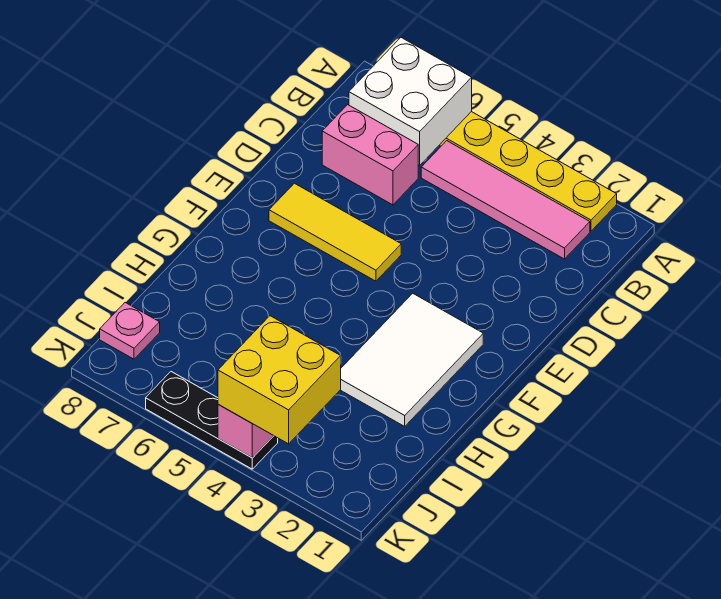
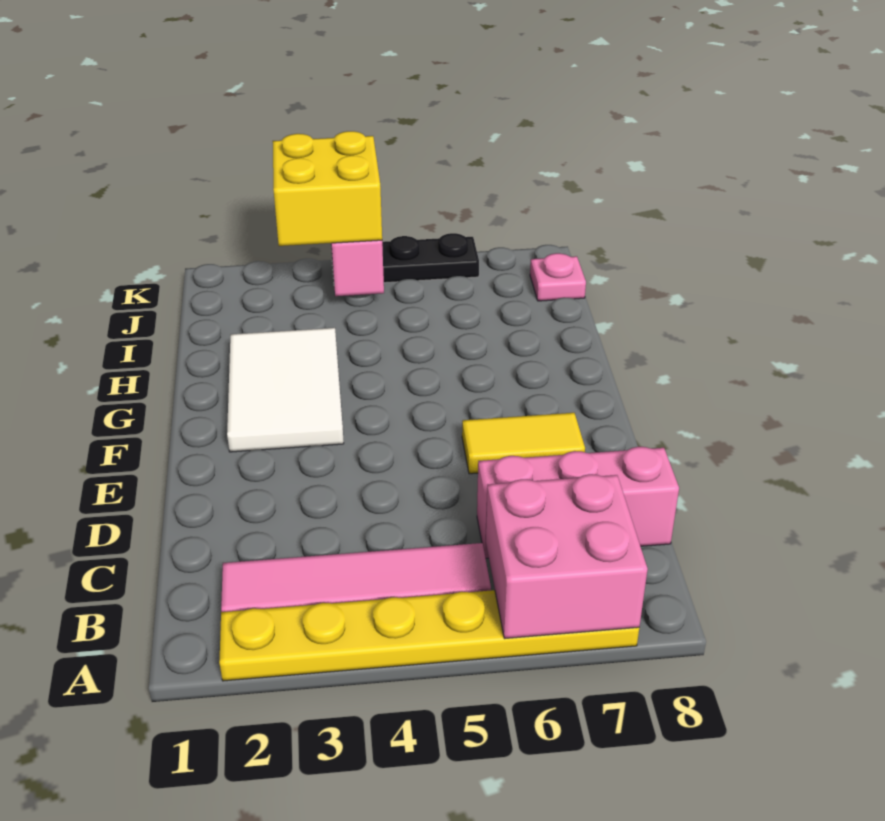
white 2x2 brick [349,38,472,165] -> pink 2x2 brick [486,474,648,639]
pink 1x2 brick [322,105,418,205] -> pink 1x3 brick [477,447,679,558]
yellow 1x3 tile [269,183,401,281] -> yellow 1x2 tile [462,413,585,474]

